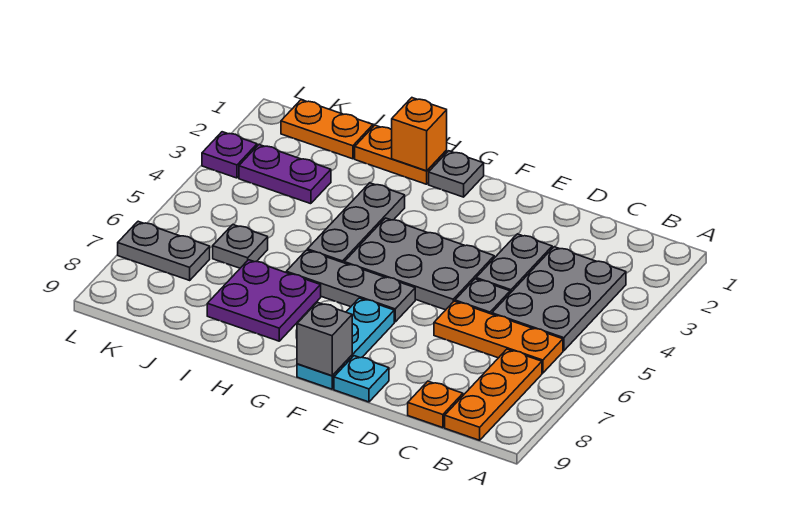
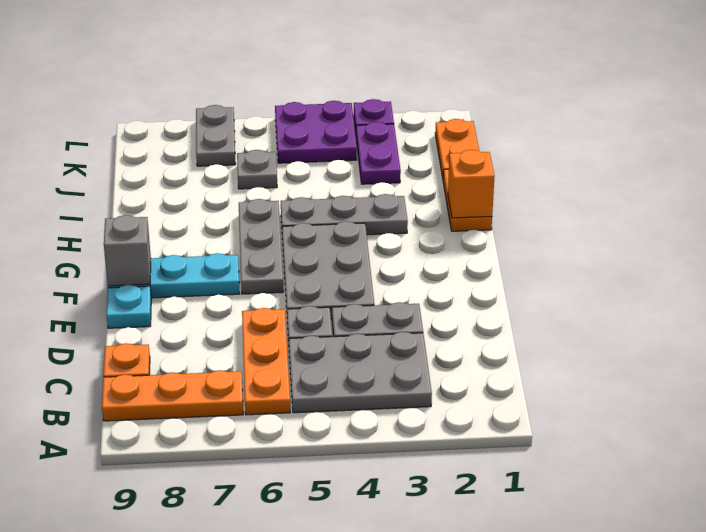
grey 1x1 plate [429,151,484,197] -> none
purple 2x2 plate [207,260,321,341] -> purple 2x2 plate moved to [275,101,357,163]

